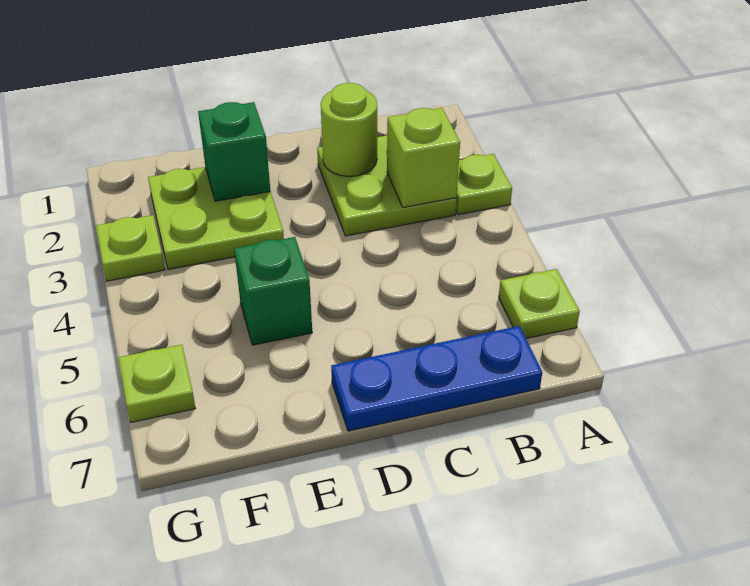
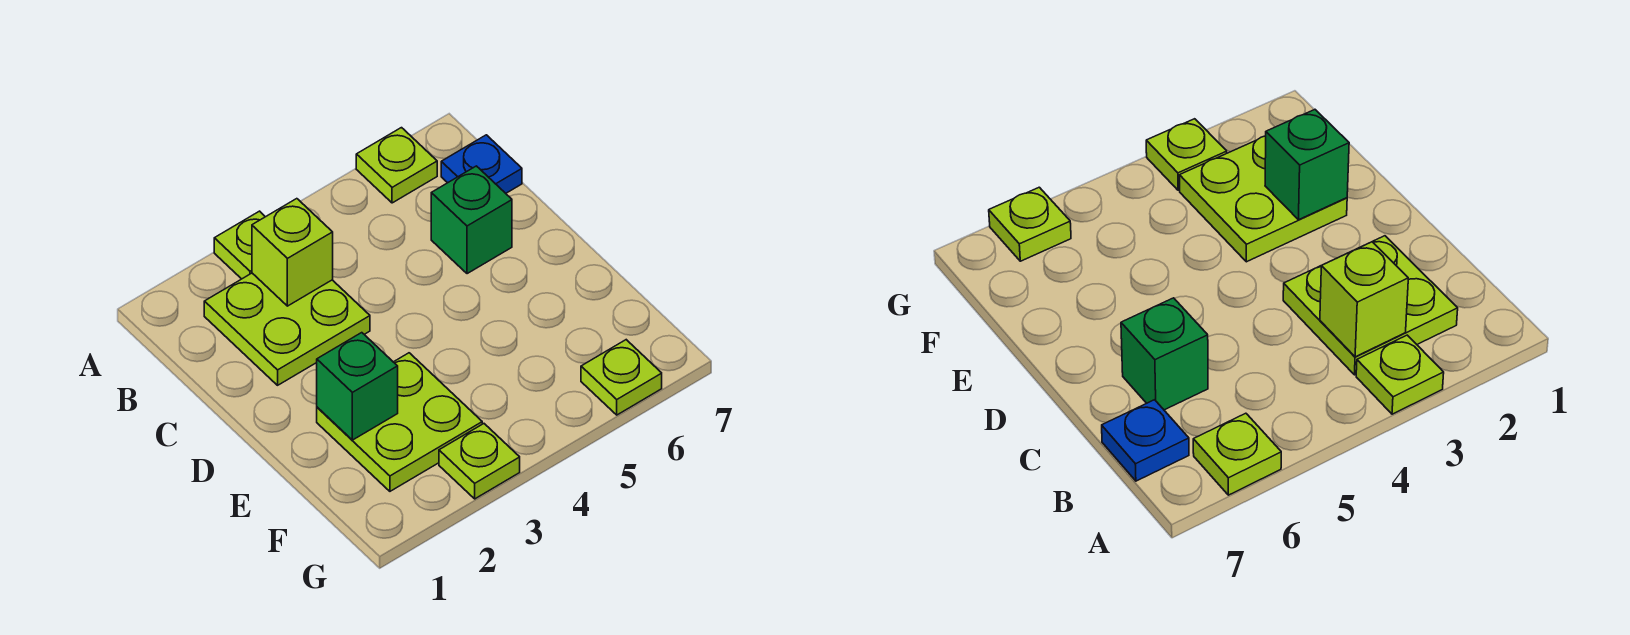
blue 1x3 plate [331,326,542,431] -> blue 1x1 plate [441,135,522,193]
lime 1x1 round brick [321,83,377,176] -> none
green 1x1 brick [234,237,312,345] -> green 1x1 brick moved to [431,166,512,274]

